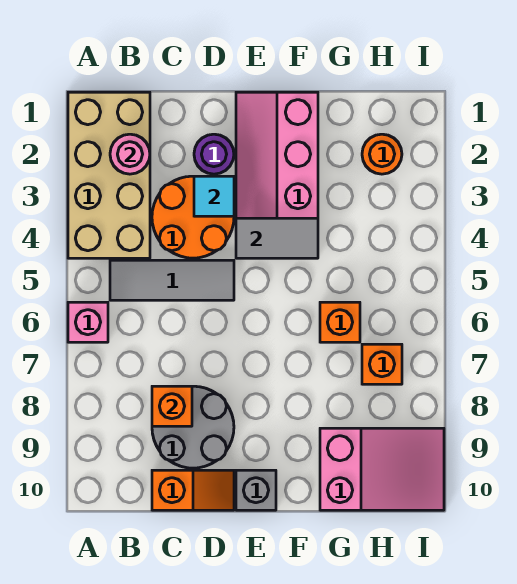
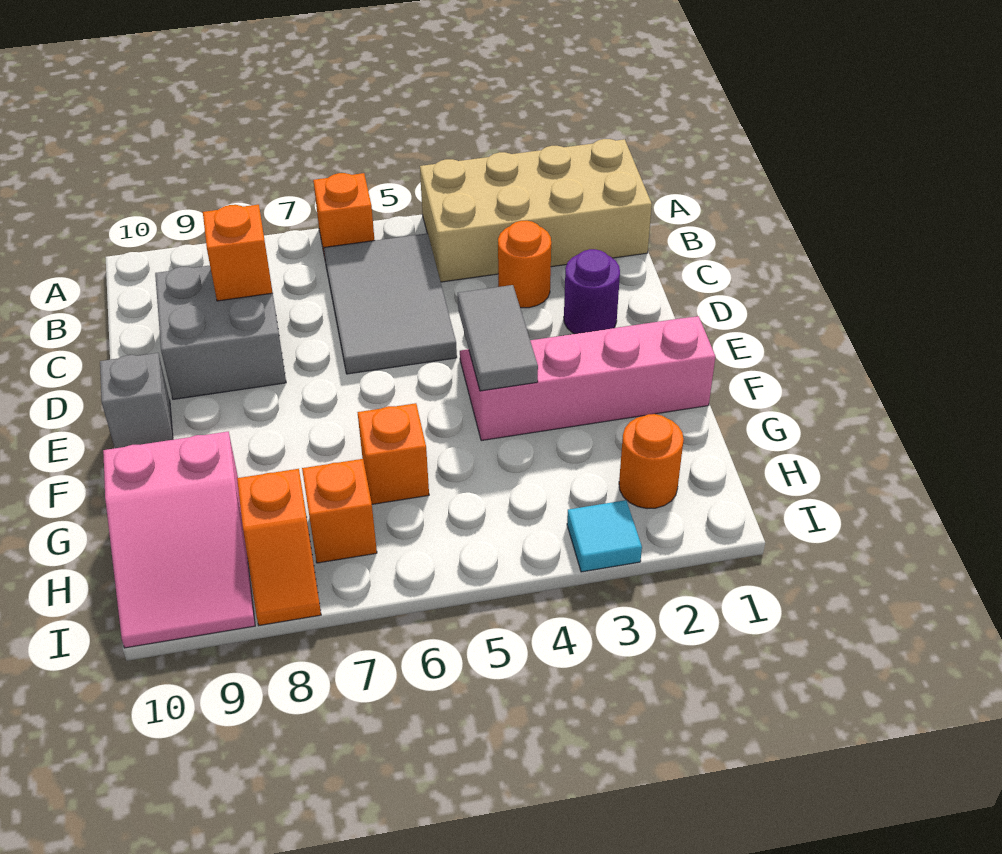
pink 1x1 brick [68,302,108,342] -> orange 1x1 brick [313,173,375,257]
pink 1x1 round brick [110,134,150,174] -> none
grey 1x3 tile [110,260,234,300] -> grey 2x3 tile [324,233,457,374]
orange 2x2 round brick [152,176,234,258] -> orange 1x1 round brick [498,221,551,308]
grey 2x2 round brick [152,386,234,468] -> grey 2x2 brick [155,266,286,399]
orange 1x2 slope [152,470,234,510] -> orange 1x2 slope moved to [237,469,321,625]
cyan 1x1 tile [194,176,234,216] -> cyan 1x1 tile moved to [567,500,642,572]

